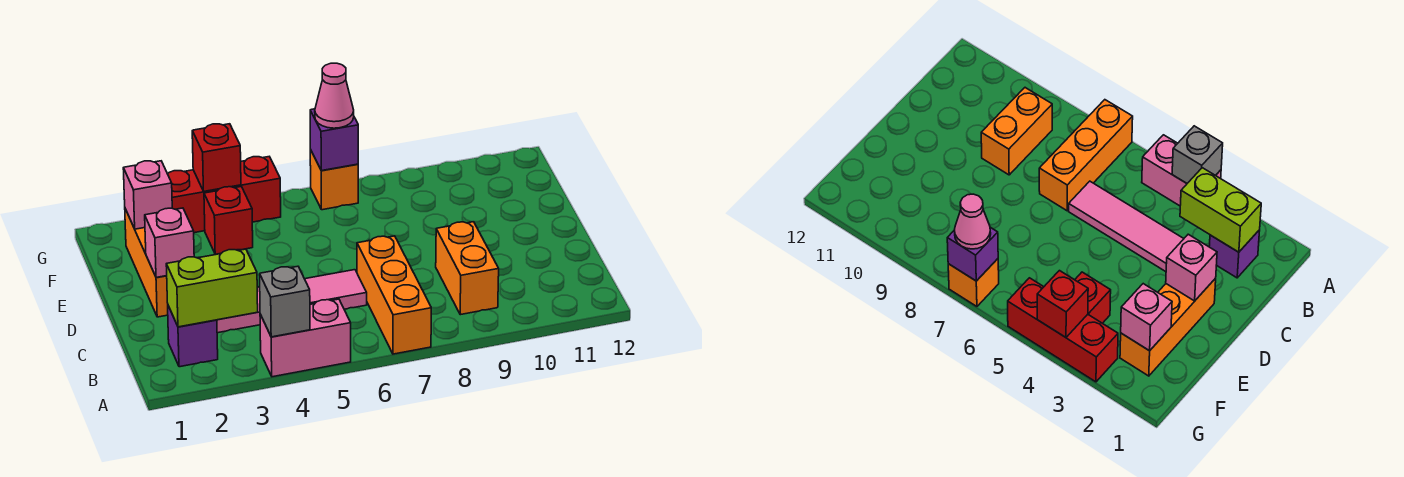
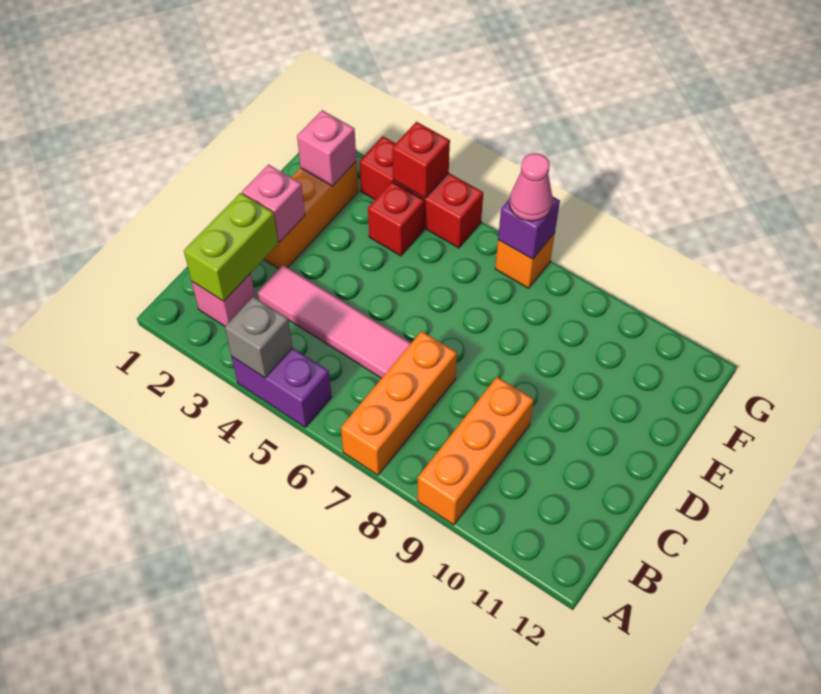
pink 1x2 brick [260,299,351,377] -> purple 1x2 brick [231,348,332,427]
purple 1x1 brick [168,306,218,367] -> pink 1x1 brick [192,273,255,326]
lime 1x2 brick [166,249,258,327] -> lime 1x2 brick turned to [184,193,278,301]
orange 1x2 brick [436,222,499,315] -> orange 1x3 brick [417,377,534,525]

